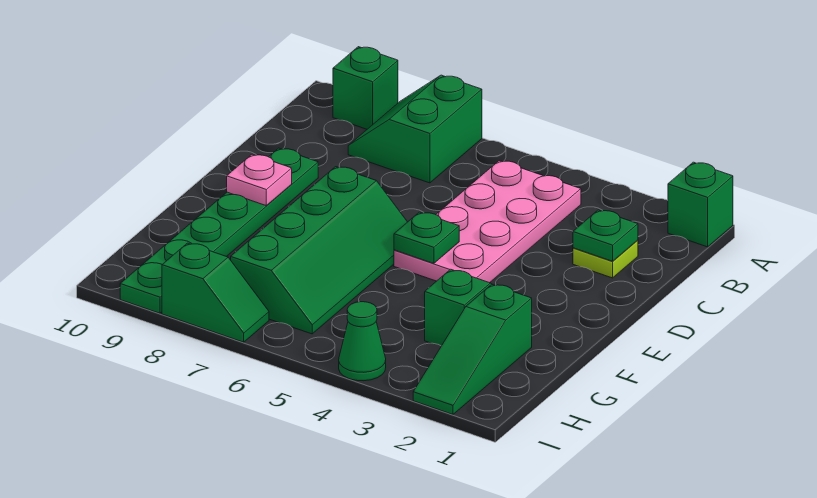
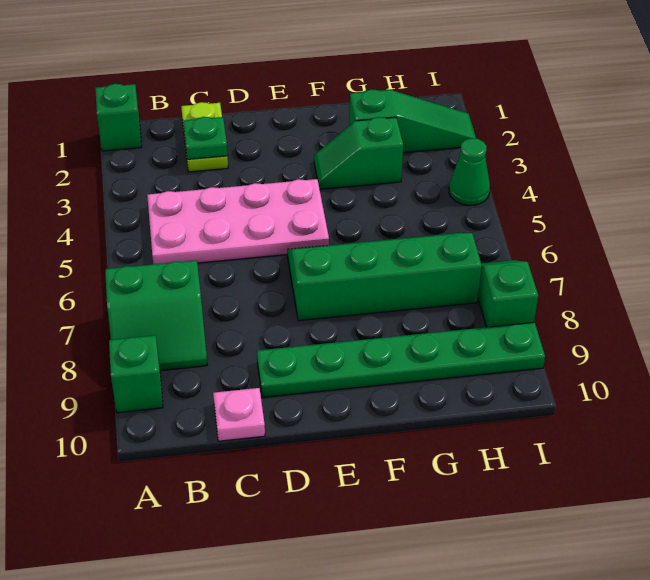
lime 1x1 plate [573,240,638,278] -> lime 1x2 plate [181,102,228,172]
green 1x1 plate [394,212,459,263] -> none
pink 1x1 plate [227,154,292,205] -> pink 1x1 plate moved to [213,388,265,441]

